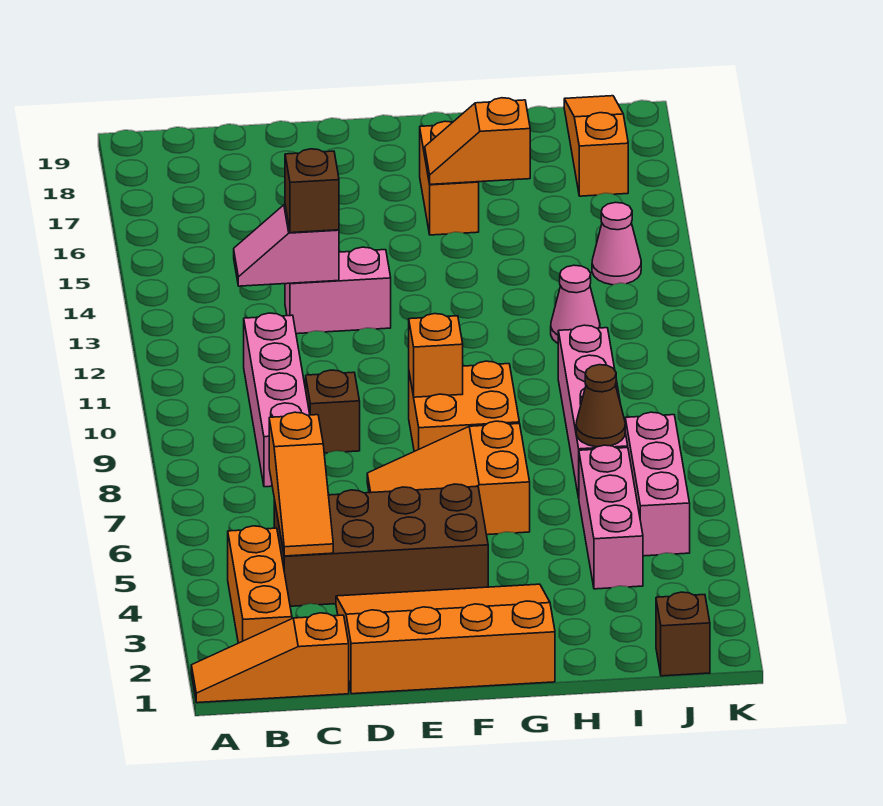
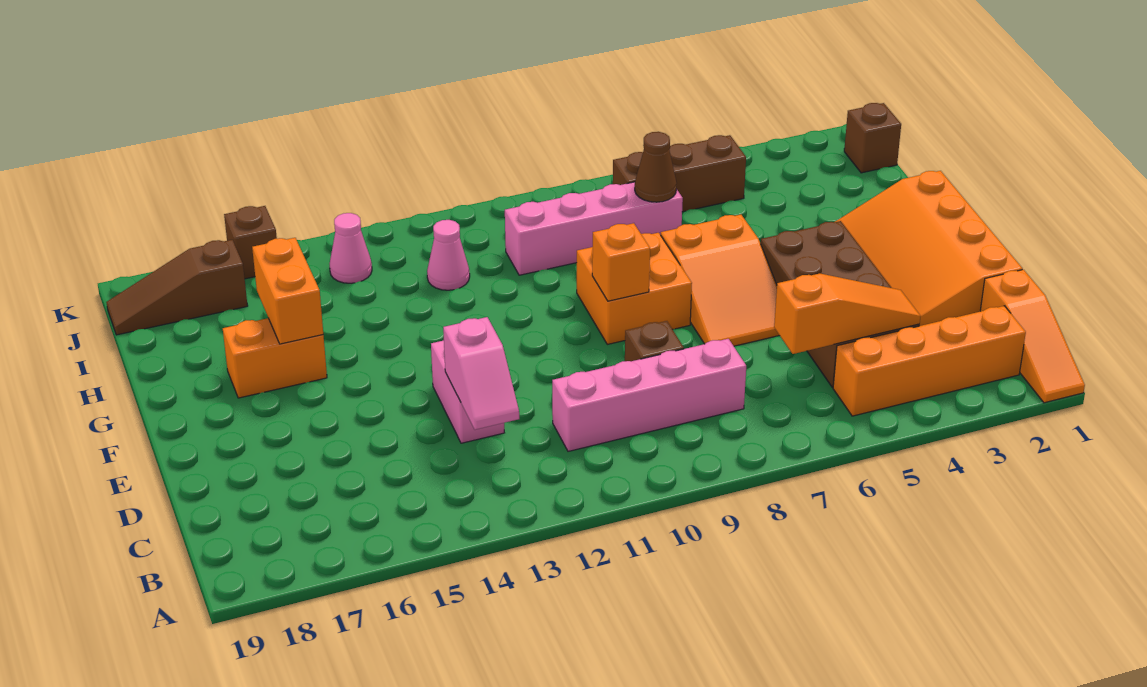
orange 1x3 brick [228,526,292,643] -> orange 1x4 brick [833,306,1026,416]
brown 1x1 brick [285,149,339,233] -> brown 1x1 brick moved to [224,206,277,279]
orange 1x2 slope [425,98,530,184] -> orange 1x2 brick [252,238,323,344]
pink 1x3 brick [579,445,643,589] -> none
pink 1x3 brick [625,412,690,556] -> brown 1x3 brick [613,135,746,212]
orange 1x3 slope [564,96,628,196] -> brown 1x3 slope [106,240,248,335]

